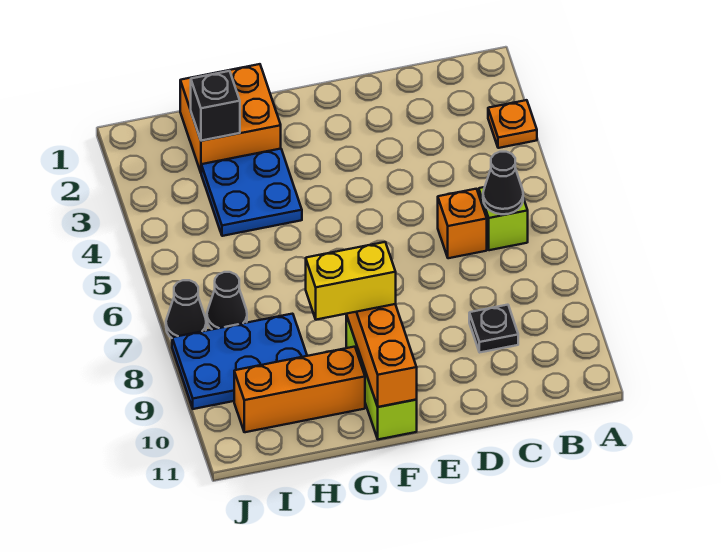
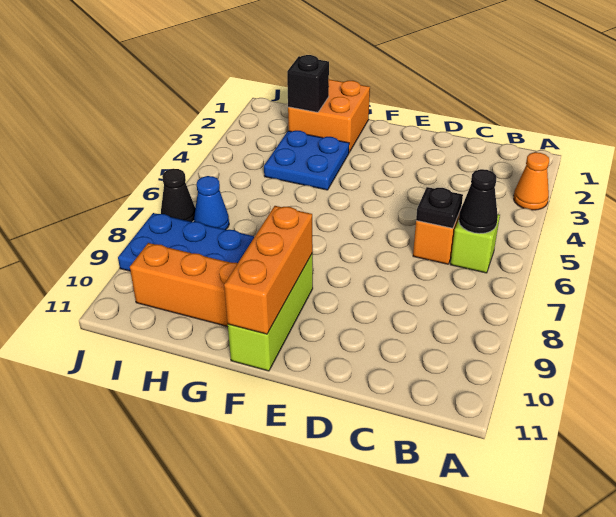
orange 1x1 plate [488,100,537,148] -> orange 1x1 cone [514,152,549,210]
black 1x1 plate [469,305,518,352] -> black 1x1 plate moved to [416,187,463,228]
yellow 1x2 brick [306,242,396,320] -> none
black 1x1 cone [207,272,247,329] -> blue 1x1 cone [194,176,229,230]

